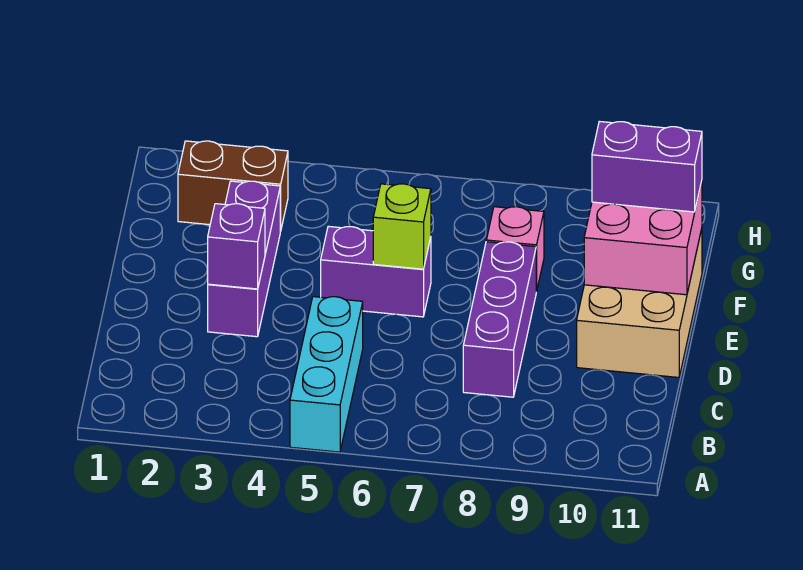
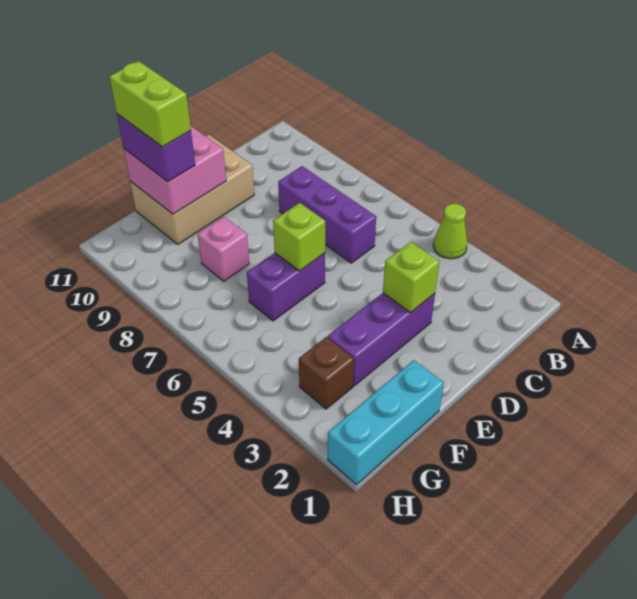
none -> lime 1x1 cone [433,204,467,259]
cyan 1x3 brick [290,297,363,452] -> cyan 1x3 brick moved to [328,360,444,485]
purple 1x3 brick [463,242,536,397] -> purple 1x3 brick turned to [278,166,376,263]
purple 1x1 brick [208,204,265,289] -> lime 1x1 brick [383,242,440,313]
purple 1x2 brick [321,226,431,317] -> purple 1x2 brick turned to [247,253,325,321]
none -> lime 1x2 brick [110,61,191,147]
brown 1x2 brick [178,141,288,231] -> brown 1x1 brick [299,337,354,409]

